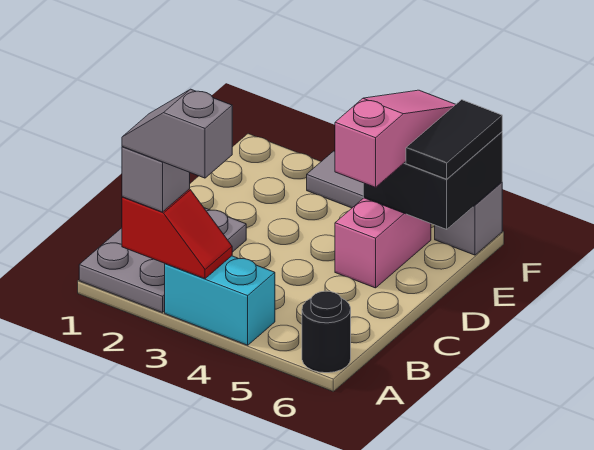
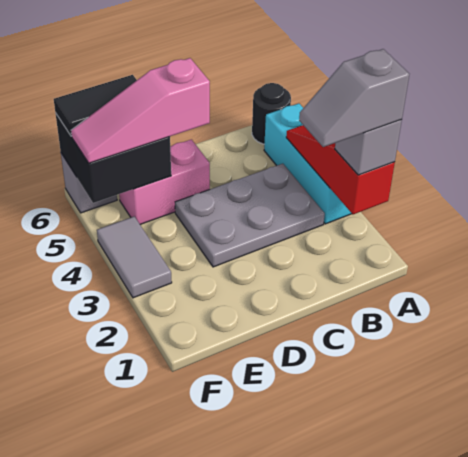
grey 2x3 plate [79,208,246,313] -> grey 2x3 plate moved to [175,164,325,267]
red 1x2 slope [122,189,232,279] -> red 1x3 slope [286,125,395,214]
grey 1x2 slope [122,89,232,178] -> grey 1x2 slope turned to [299,49,409,147]
cyan 1x2 brick [165,256,275,345] -> cyan 1x3 brick [264,103,352,224]

